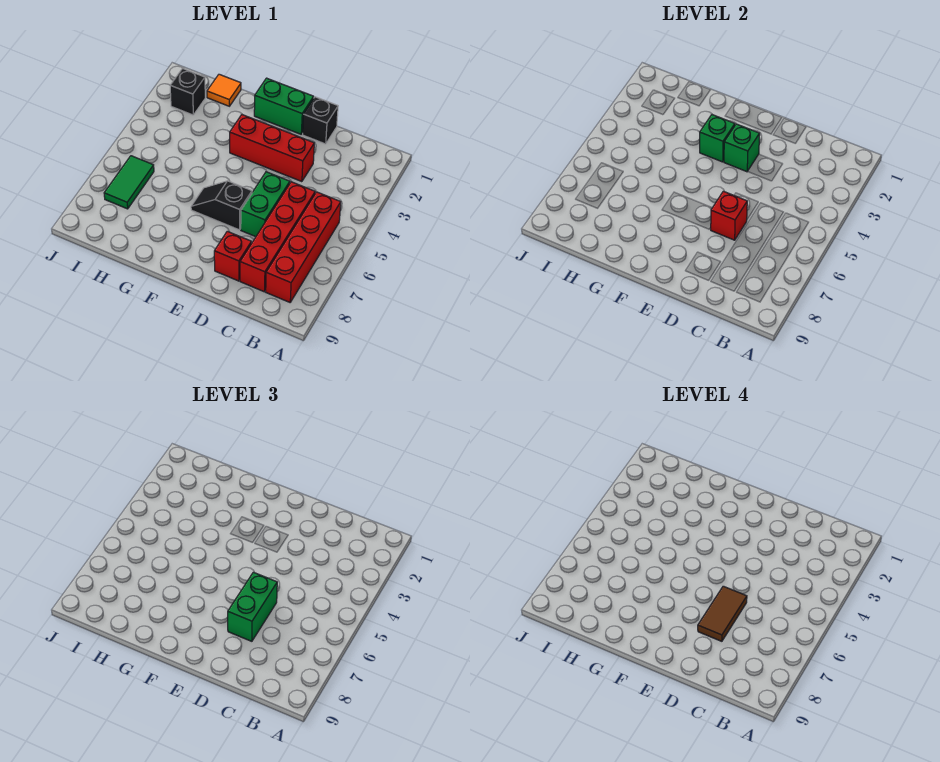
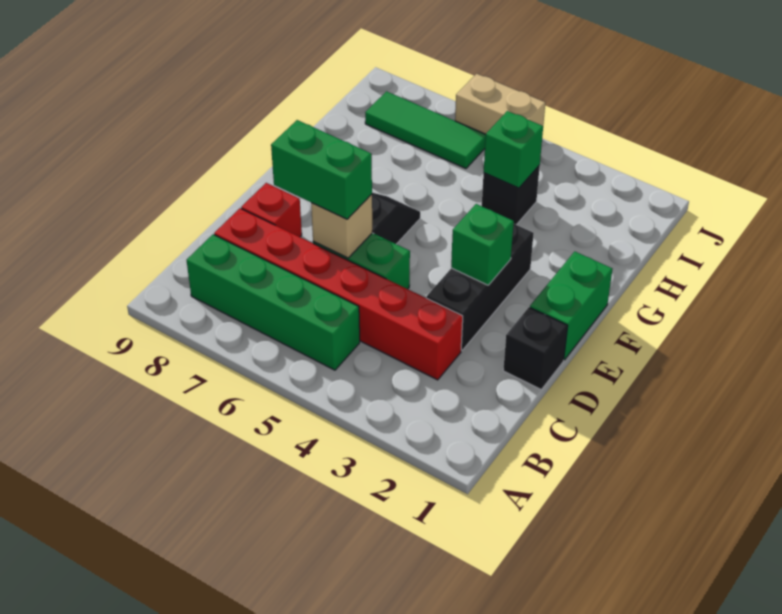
red 1x4 brick [266,192,341,302] -> green 1x4 brick [187,234,360,370]
red 1x4 brick [240,182,315,292] -> red 1x6 brick [214,208,463,380]
red 1x3 brick [230,115,314,182] -> black 1x3 brick [426,224,534,350]
red 1x1 brick [711,191,747,240] -> tan 1x1 brick [311,194,372,258]
brown 1x2 tile [698,586,747,641] -> none
green 1x1 brick [700,115,735,162] -> green 1x1 brick moved to [484,111,543,188]
orange 1x1 tile [207,74,241,106] -> none
black 1x1 brick [170,68,205,115] -> black 1x1 brick moved to [482,165,540,225]
green 1x2 tile [104,156,154,209] -> green 1x3 tile [365,91,486,169]
none -> tan 1x2 brick [455,74,545,134]

